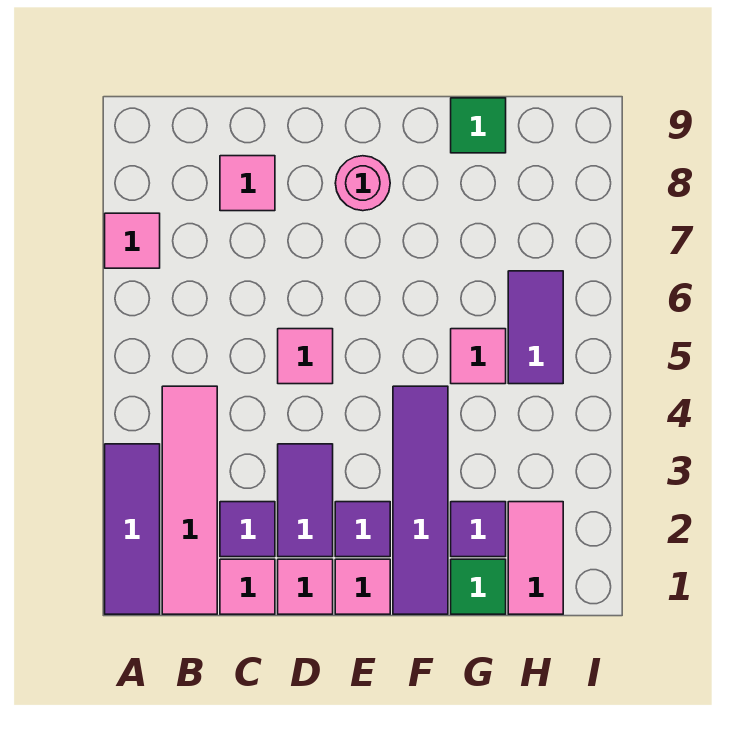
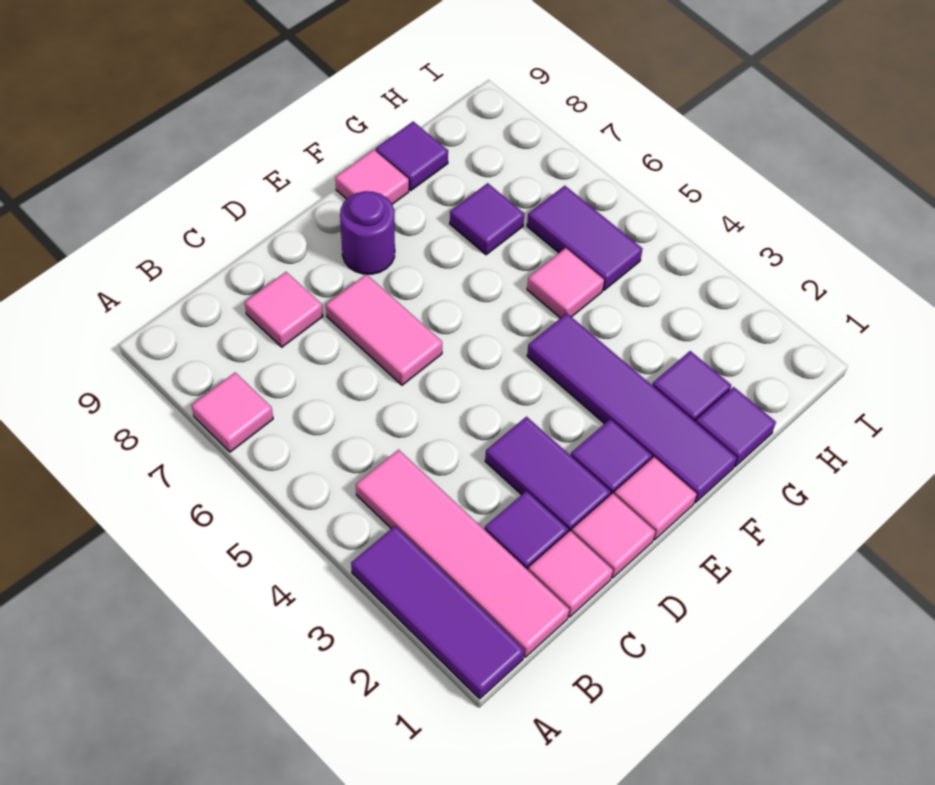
pink 1x1 tile [278,329,333,384] -> pink 1x1 tile moved to [335,150,409,204]
pink 1x1 round brick [335,156,390,211] -> purple 1x1 round brick [340,191,395,274]
green 1x1 tile [451,559,506,614] -> purple 1x1 tile [696,387,776,467]
none -> purple 1x1 tile [450,183,524,255]
green 1x1 tile [451,98,506,153] -> purple 1x1 tile [376,122,448,190]
pink 1x2 tile [508,502,563,614] -> pink 1x2 tile moved to [326,274,442,385]

